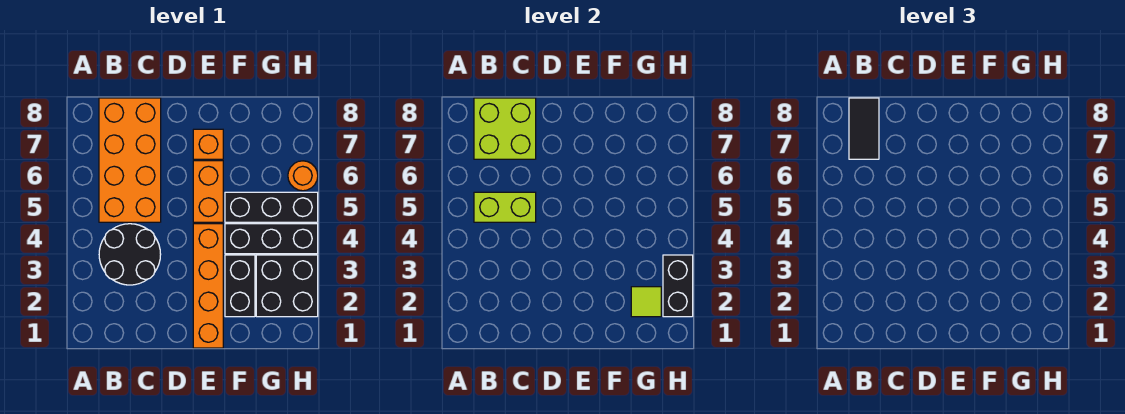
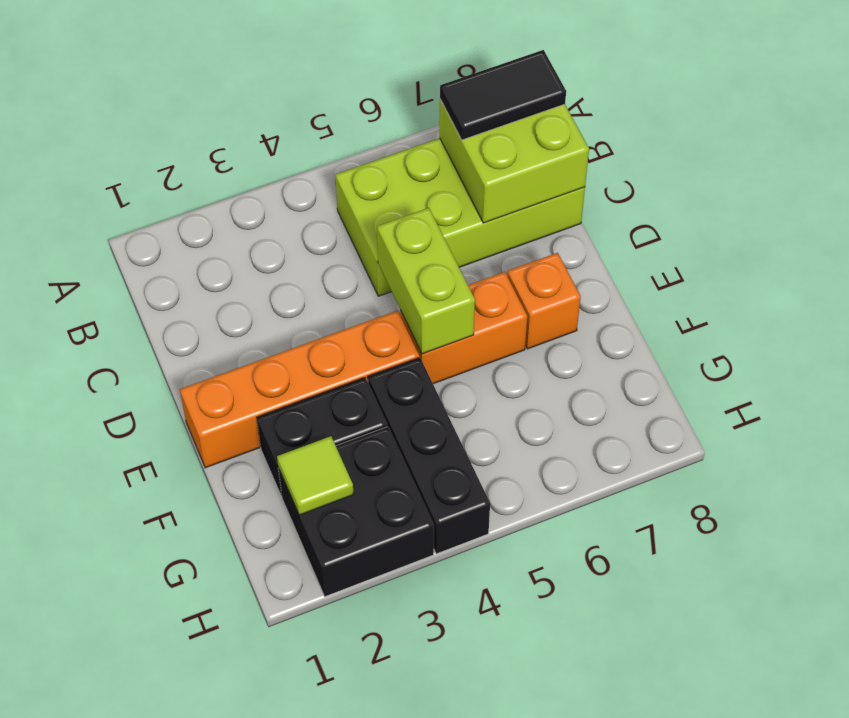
black 2x2 round brick [99,224,161,285] -> none
orange 2x4 brick [99,98,161,222] -> lime 2x4 brick [335,138,585,296]
lime 1x2 brick [474,192,536,222] -> lime 1x2 brick moved to [377,208,475,354]
black 1x3 brick [225,192,318,222] -> none
black 1x2 brick [663,255,693,317] -> none
orange 1x1 round brick [288,161,318,191] -> none

